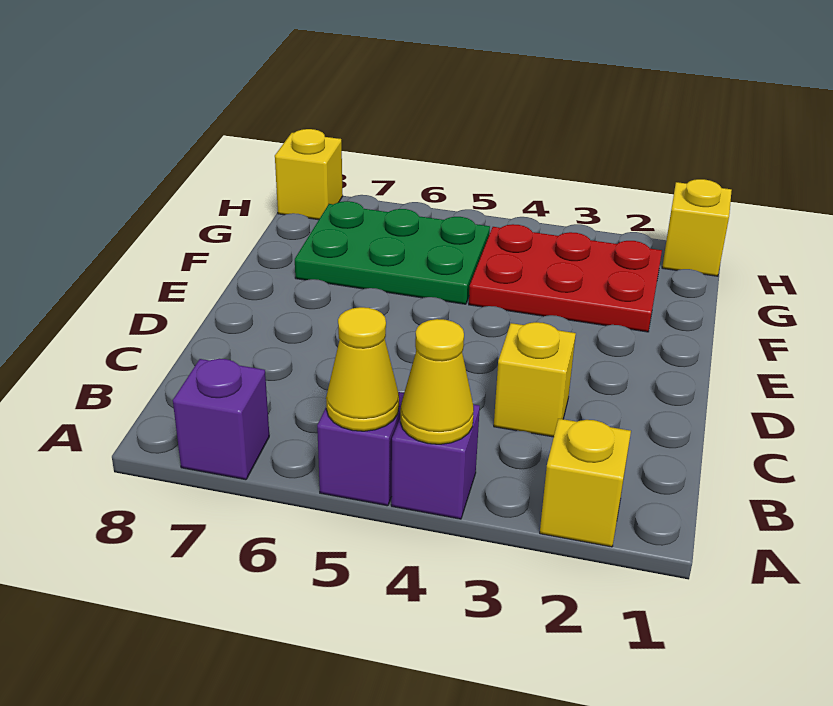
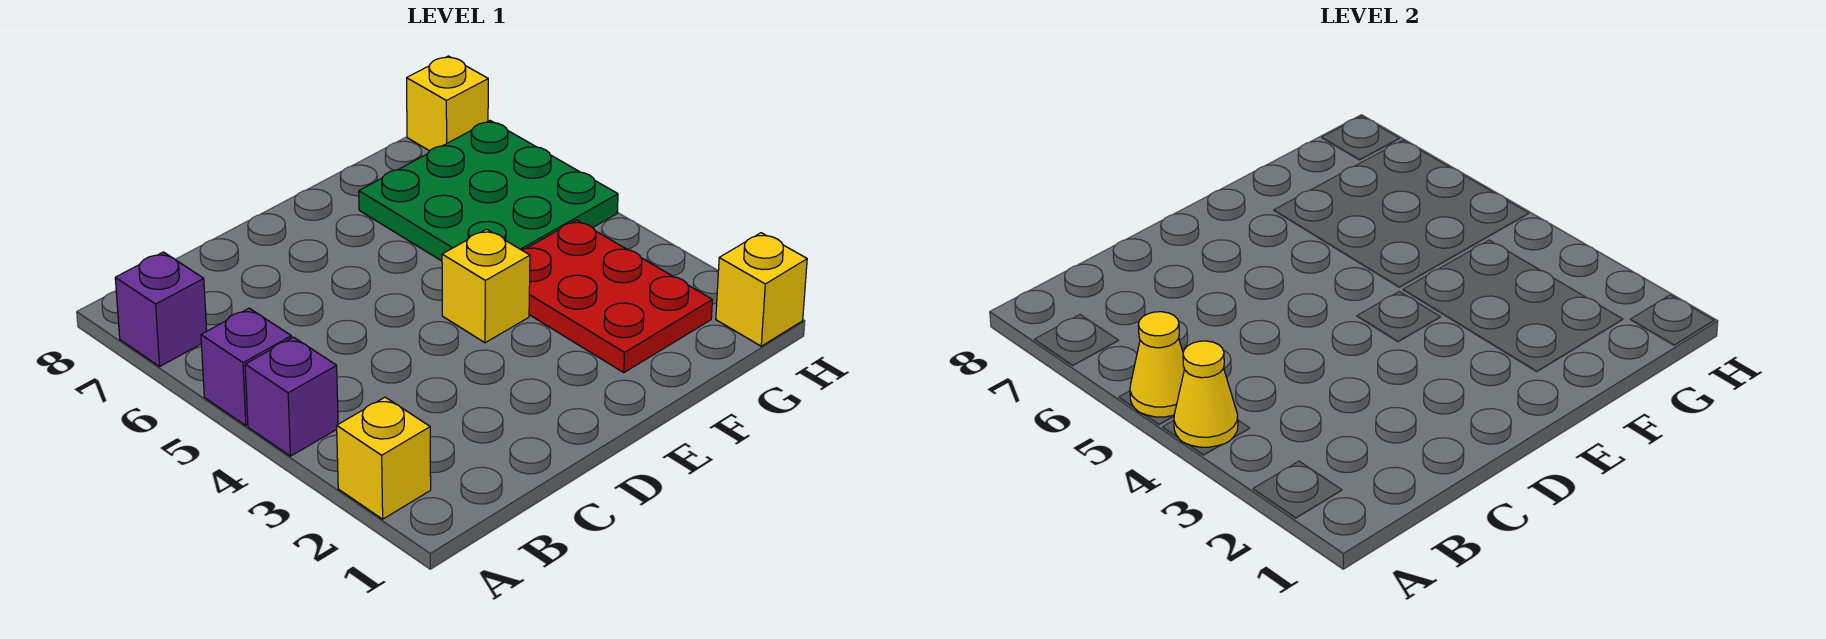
yellow 1x1 brick [494,322,576,437] -> yellow 1x1 brick moved to [442,229,530,343]
green 2x3 plate [295,201,490,304] -> green 3x3 plate [359,121,618,261]

